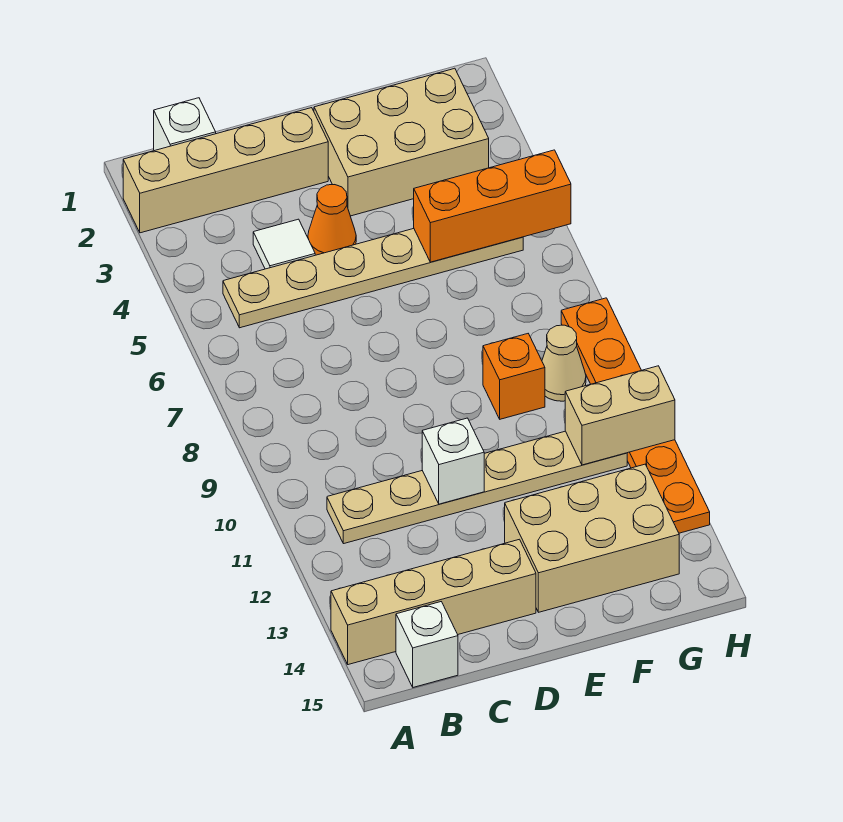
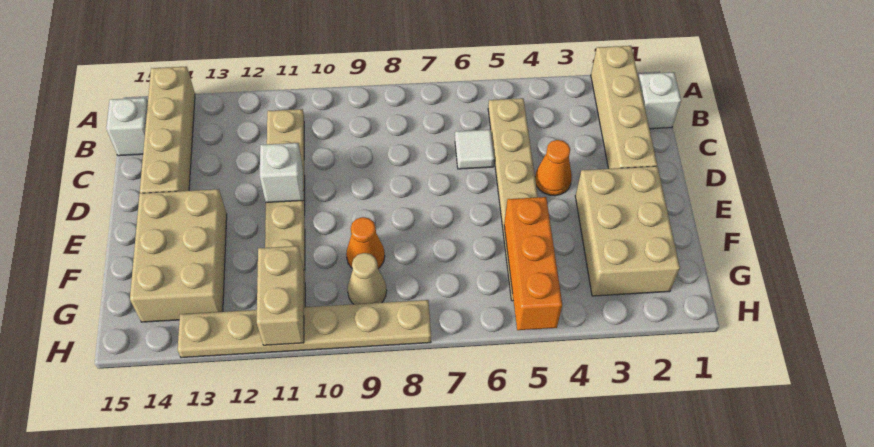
white 1x1 tile [253,219,315,269] -> white 1x1 tile moved to [455,130,494,169]
orange 1x1 brick [483,334,545,419] -> orange 1x1 cone [346,217,385,269]
orange 1x6 plate [561,298,710,533] -> tan 1x6 plate [178,300,431,358]

